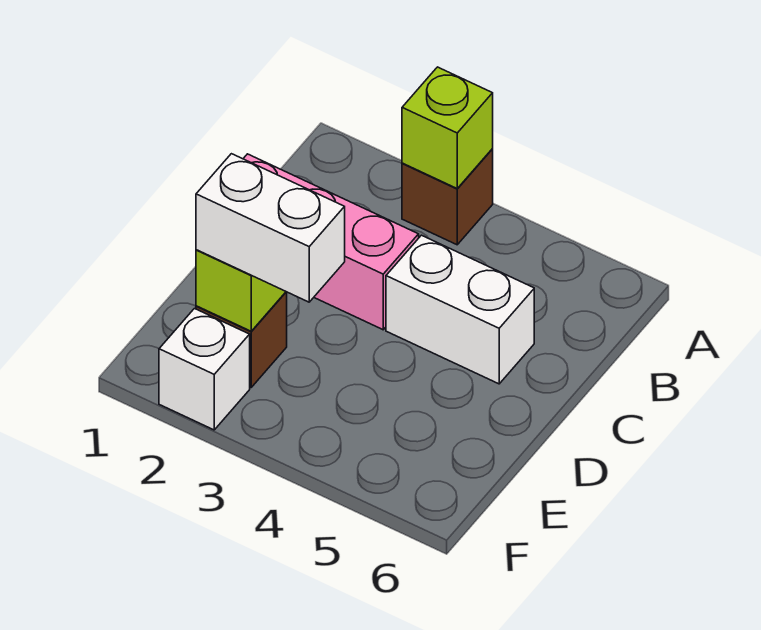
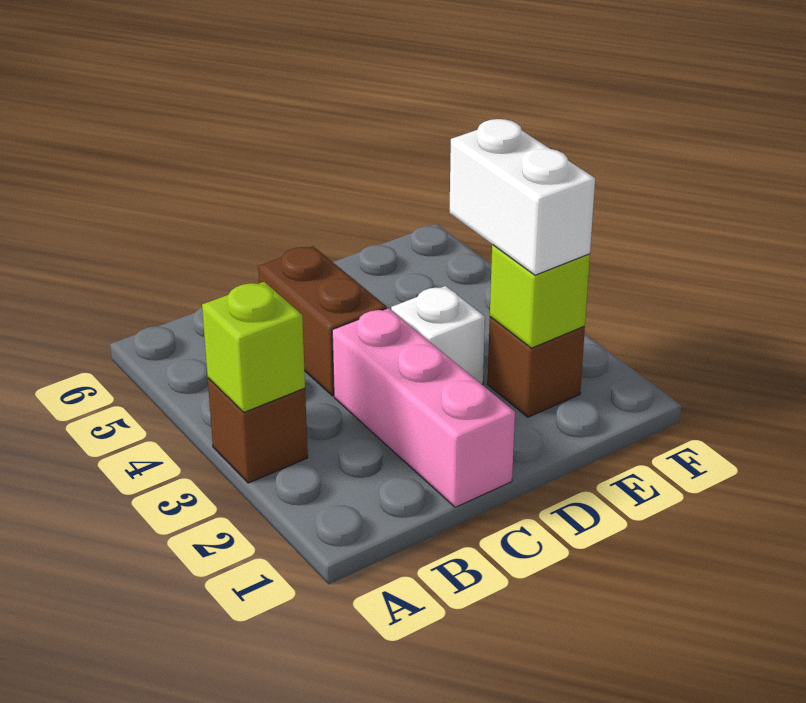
white 1x2 brick [386,235,534,384] -> brown 1x2 brick [258,246,387,396]
white 1x1 brick [159,309,250,430] -> white 1x1 brick moved to [391,286,485,384]

